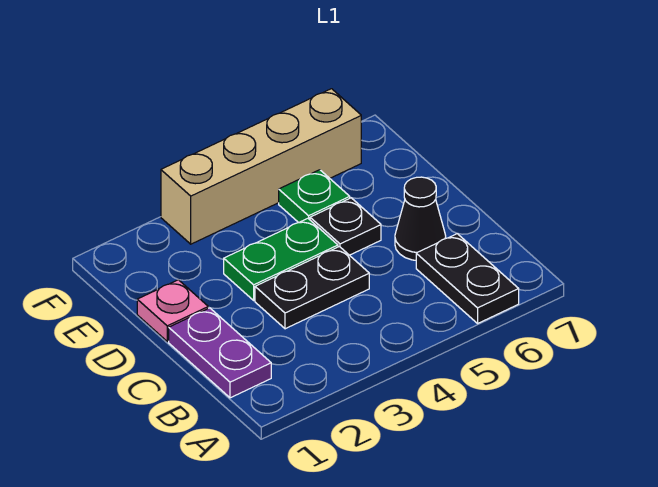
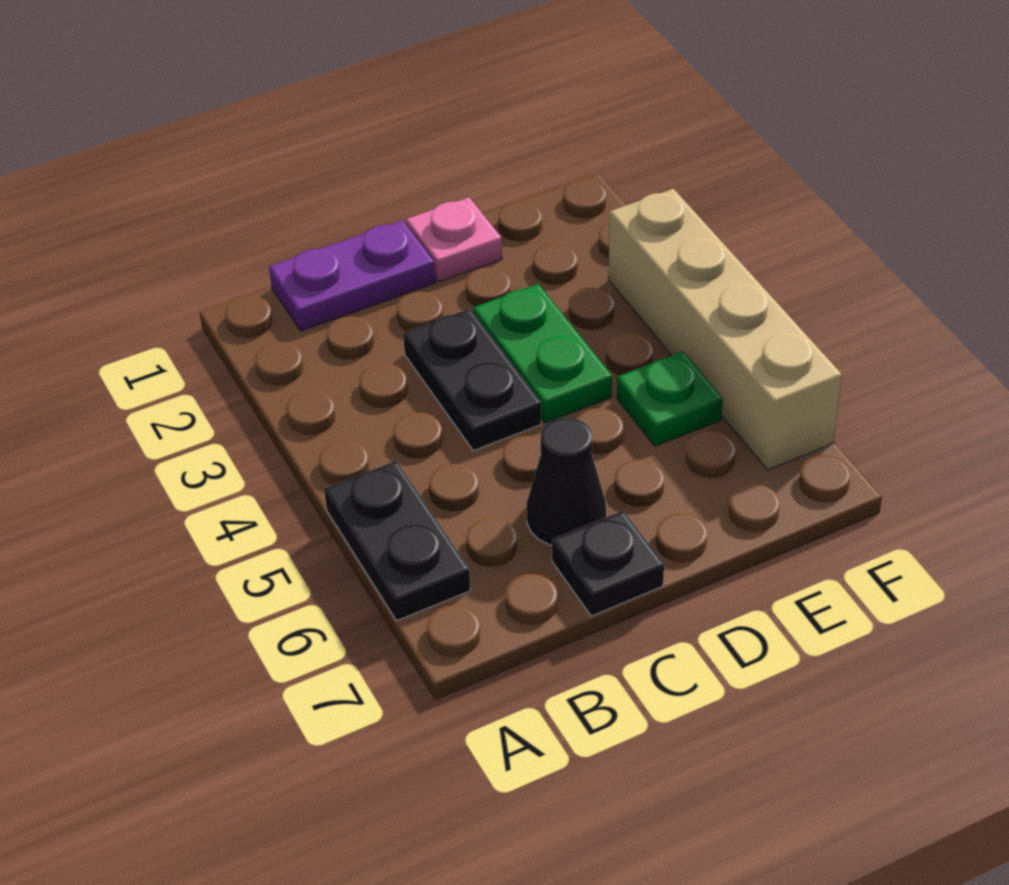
black 1x2 plate [416,234,519,323] -> black 1x2 plate turned to [324,461,470,621]
black 1x1 plate [310,198,381,255] -> black 1x1 plate moved to [552,511,664,616]

